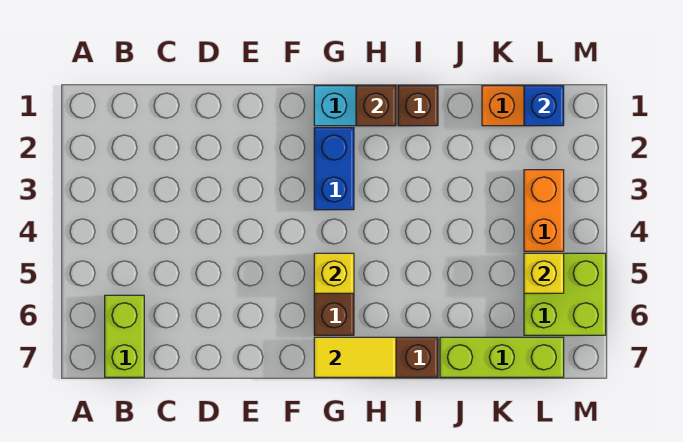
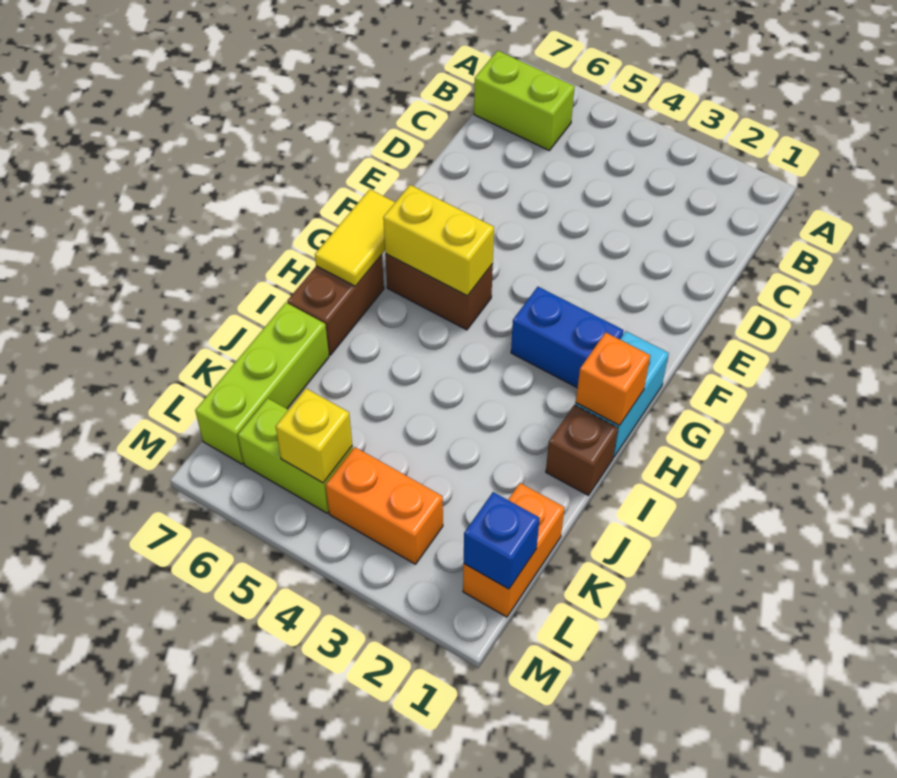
yellow 1x1 brick [314,253,354,293] -> yellow 1x2 brick [383,185,494,296]
brown 1x1 brick [356,86,396,126] -> orange 1x1 brick [576,332,650,426]
lime 2x2 brick [524,253,606,335] -> lime 1x2 brick [238,398,353,513]

